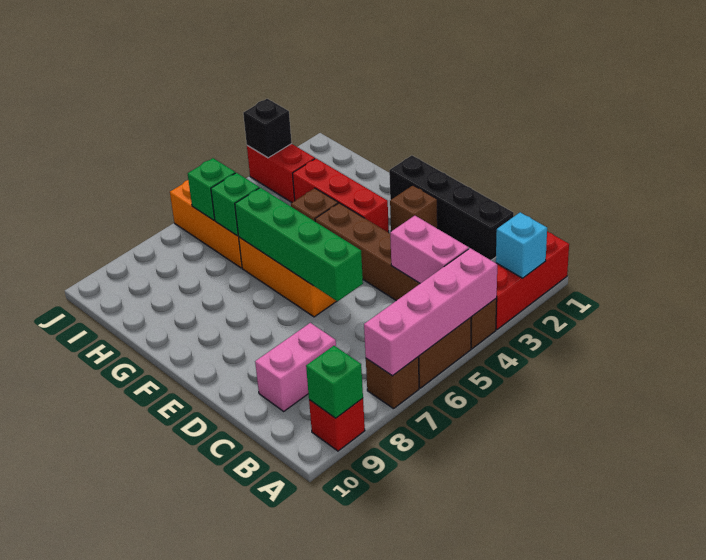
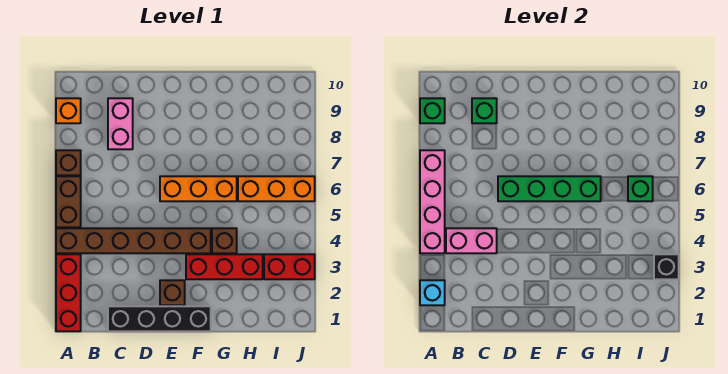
red 1x1 brick [309,398,365,451] -> orange 1x1 brick [56,98,81,123]
green 1x1 brick [211,173,259,236] -> green 1x1 brick moved to [472,98,497,123]

